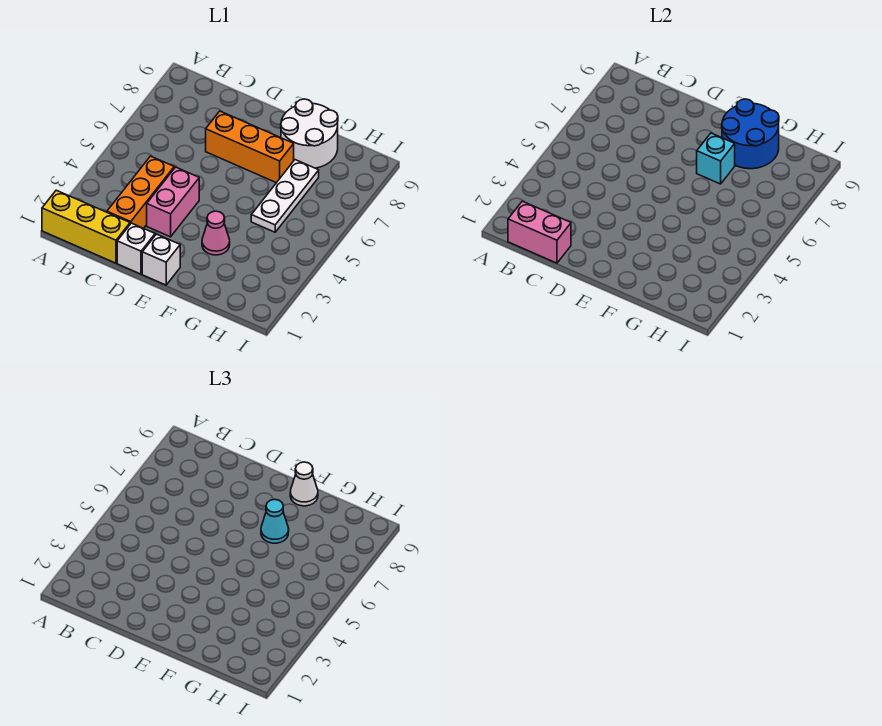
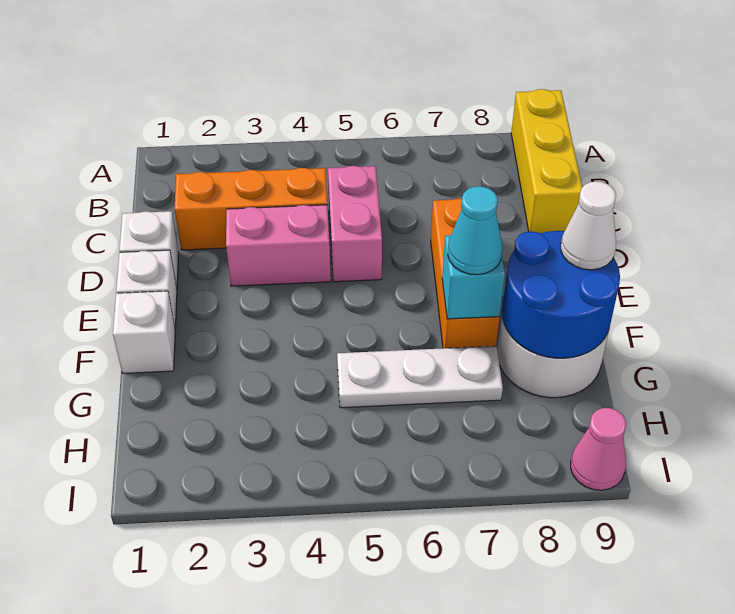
yellow 1x3 brick [42,190,130,263] -> yellow 1x3 brick moved to [511,89,582,233]
pink 1x2 brick [508,201,571,263] -> pink 1x2 brick moved to [328,166,382,282]
none -> white 1x1 brick [113,291,175,373]
pink 1x1 cone [202,211,230,255] -> pink 1x1 cone moved to [571,408,626,490]

